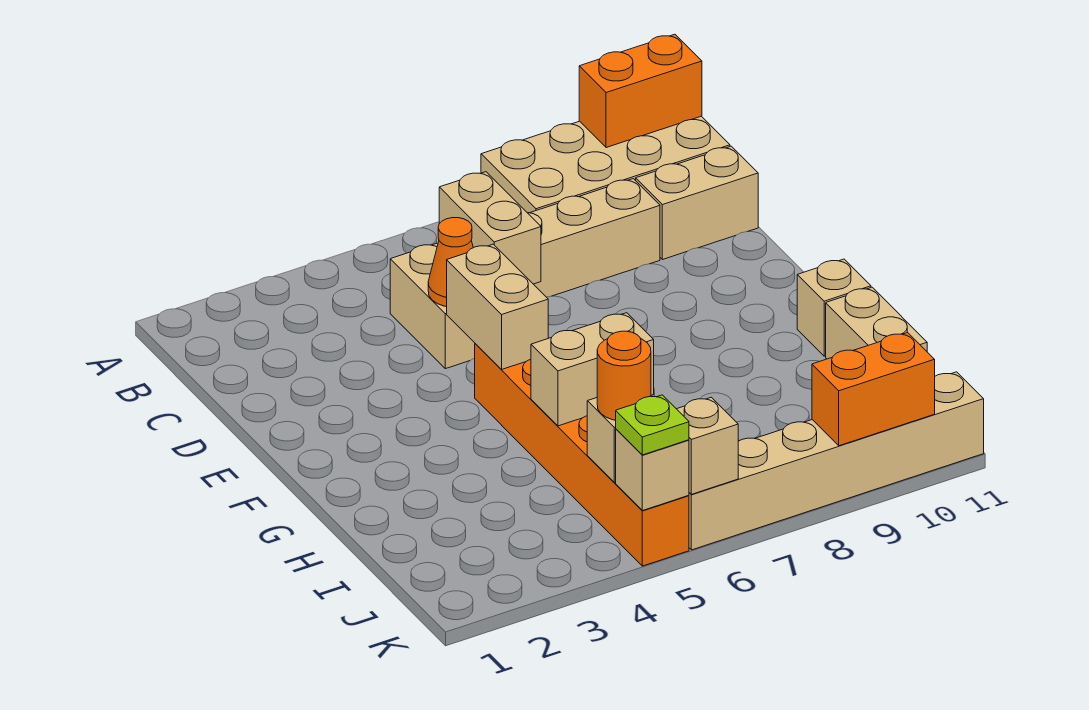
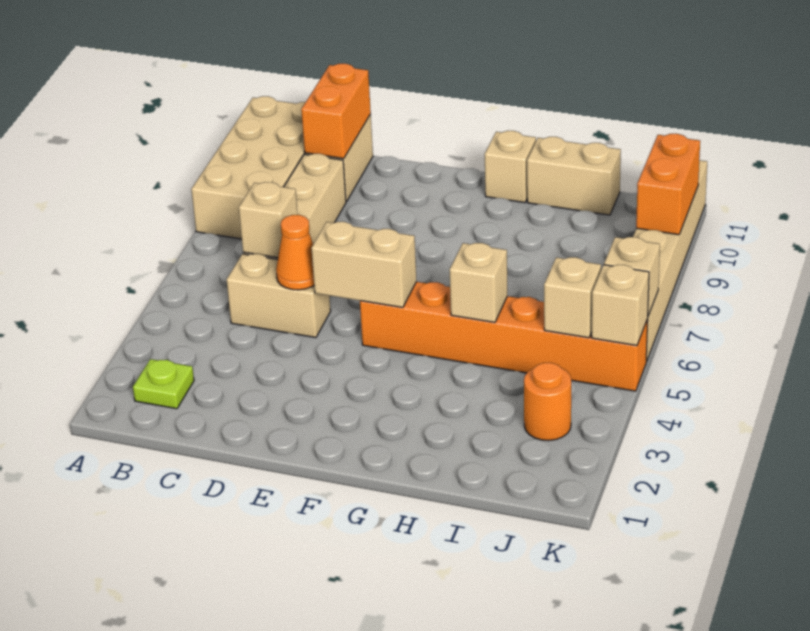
orange 1x2 brick [579,34,702,148] -> orange 1x2 brick moved to [301,64,371,158]
tan 1x2 brick [439,172,541,284] -> tan 1x1 brick [239,182,298,258]
tan 1x2 brick [531,313,654,426] -> tan 1x1 brick [450,243,508,322]
orange 1x1 round brick [597,331,651,420] -> orange 1x1 round brick moved to [524,363,571,441]
lime 1x1 plate [616,395,689,455] -> lime 1x1 plate moved to [133,359,194,409]

